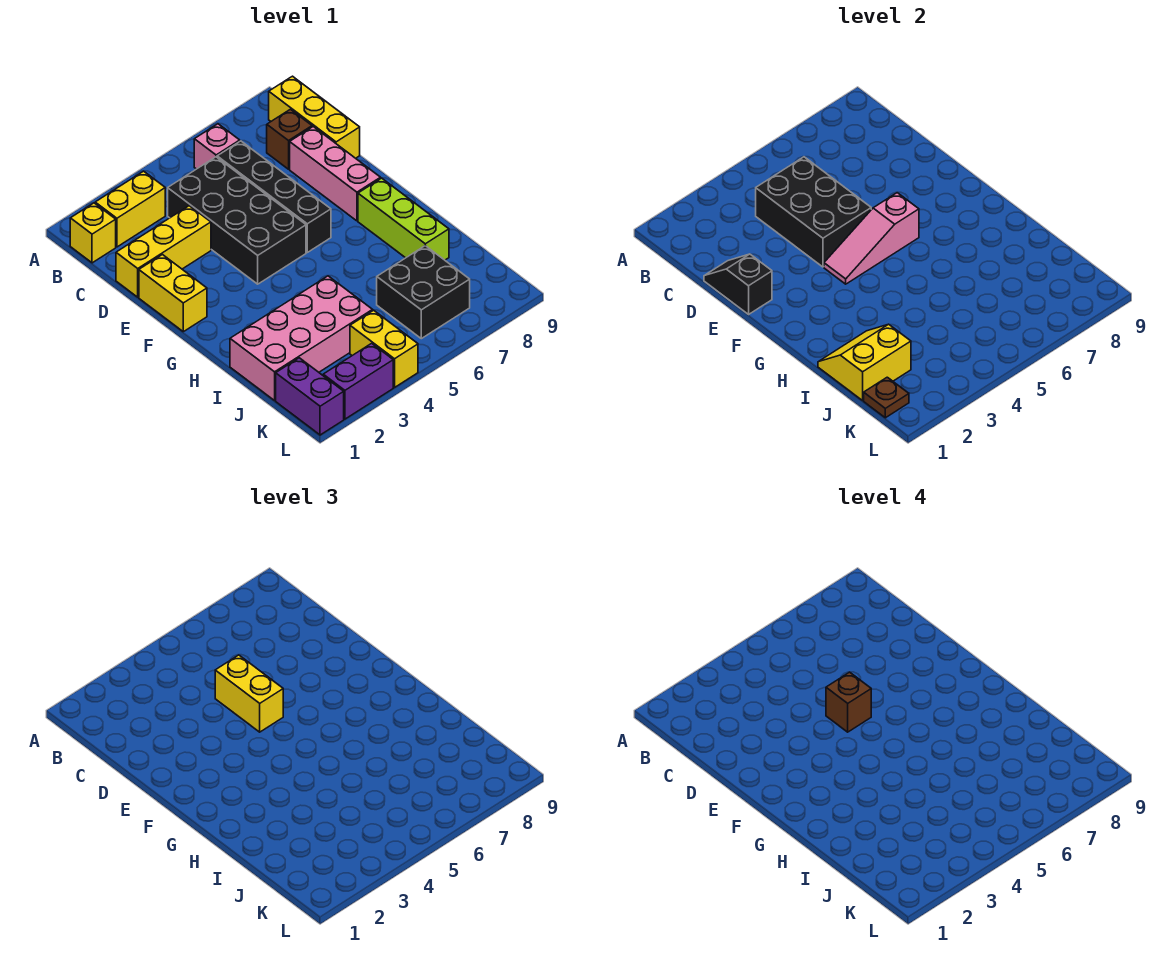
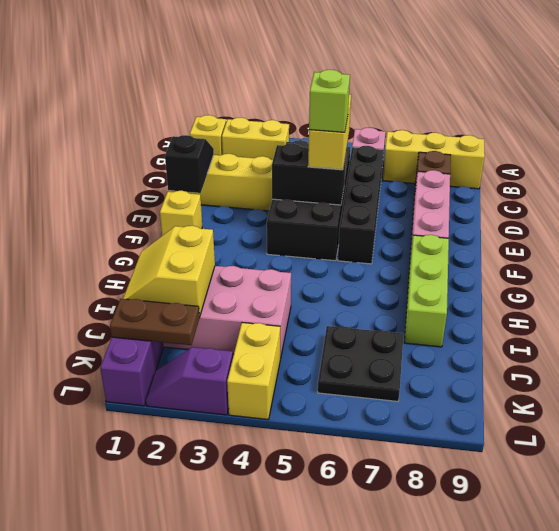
yellow 1x3 brick [269,76,360,158] -> yellow 1x3 brick turned to [383,130,485,189]
black 2x3 brick [756,157,871,267] -> black 1x2 brick [272,144,346,205]
yellow 1x2 brick [139,255,207,332] -> yellow 1x1 brick [160,191,202,236]
brown 1x1 brick [826,672,871,732] -> lime 1x1 brick [309,70,350,132]
pink 1x3 slope [824,193,919,284] -> none
yellow 2x2 slope [818,324,911,400] -> yellow 2x2 slope turned to [123,226,215,317]
black 2x2 brick [377,246,470,339] -> black 2x2 plate [318,326,404,401]
brown 1x1 plate [864,377,909,418] -> brown 1x2 plate [110,299,200,345]
purple 1x2 brick [323,343,393,419] -> purple 1x2 slope [146,347,233,415]

